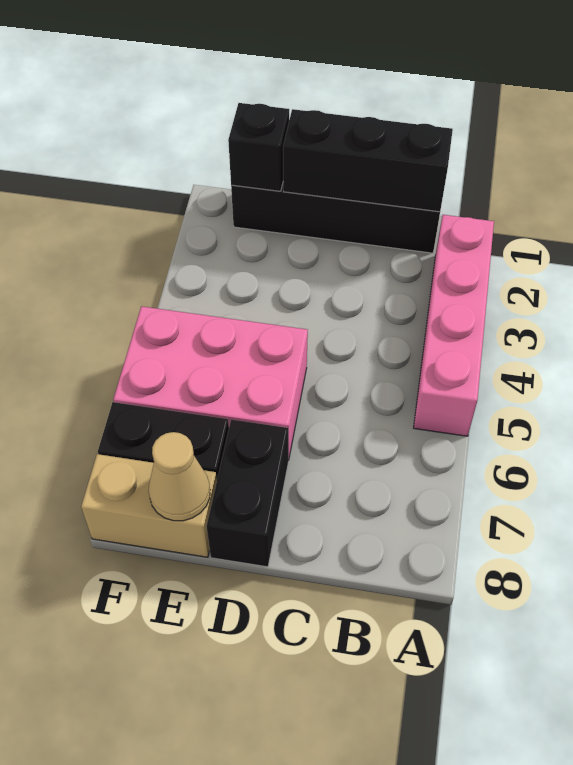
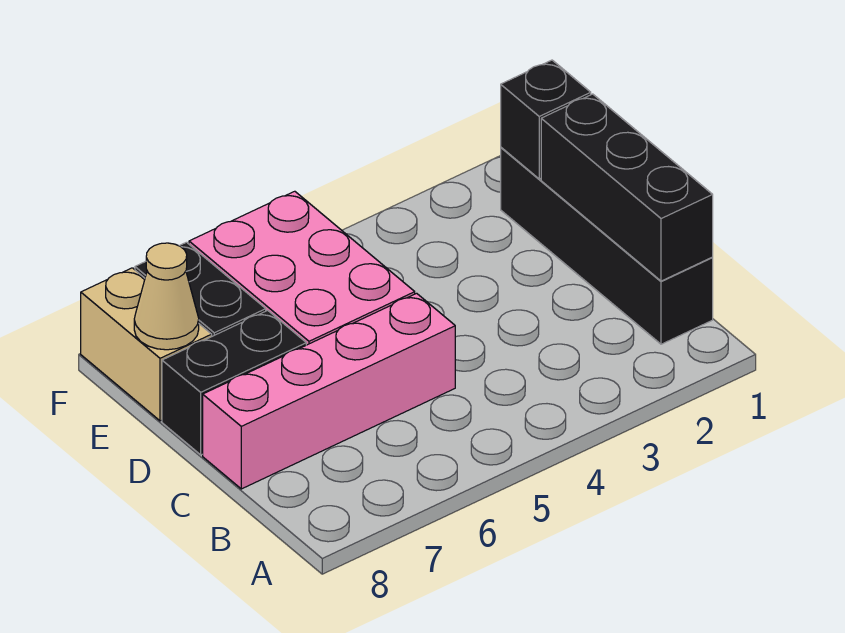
pink 1x4 brick [414,215,494,436] -> pink 1x4 brick moved to [203,293,455,489]

